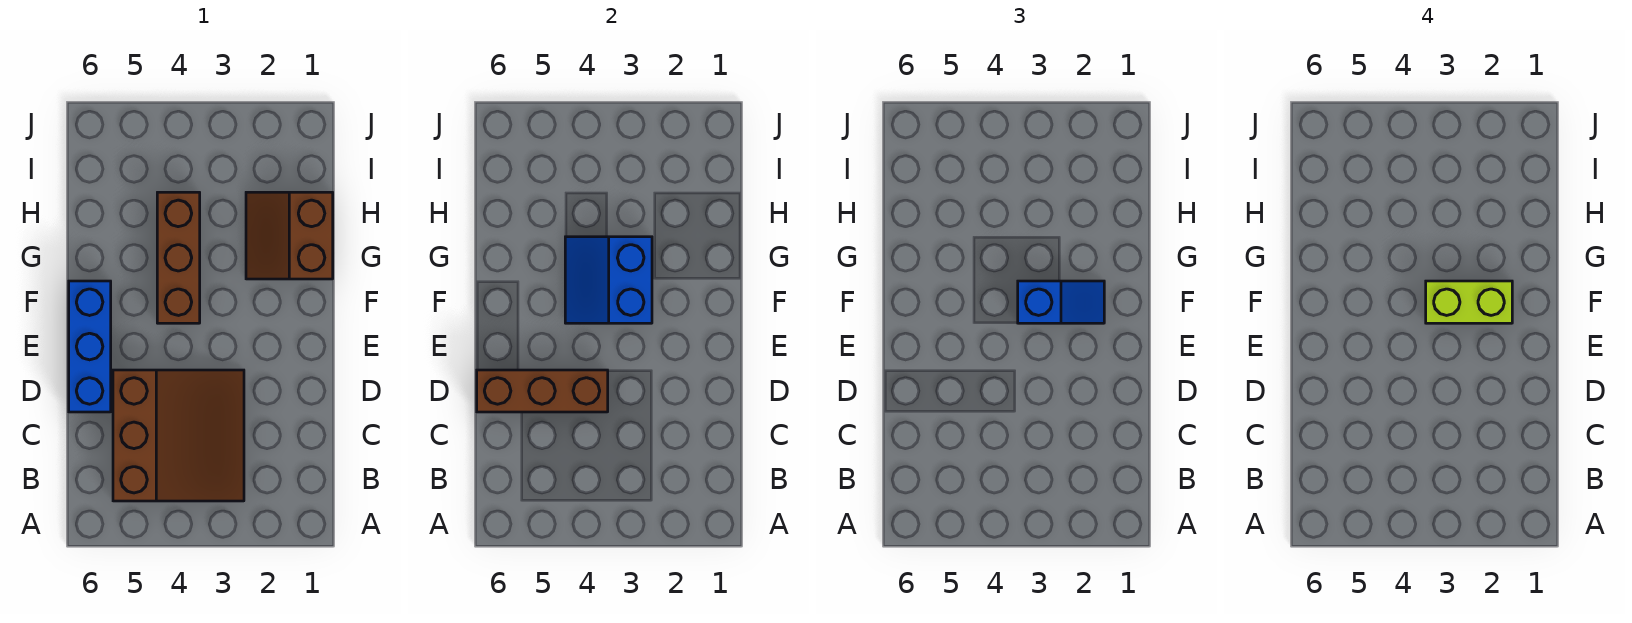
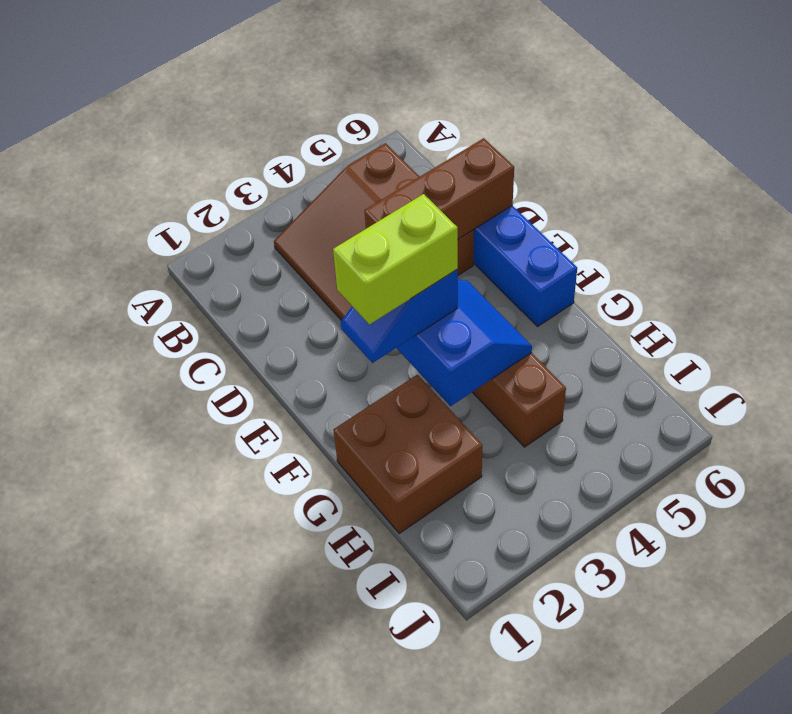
brown 2x2 slope [246,192,333,279] -> brown 2x2 brick [334,375,482,533]

